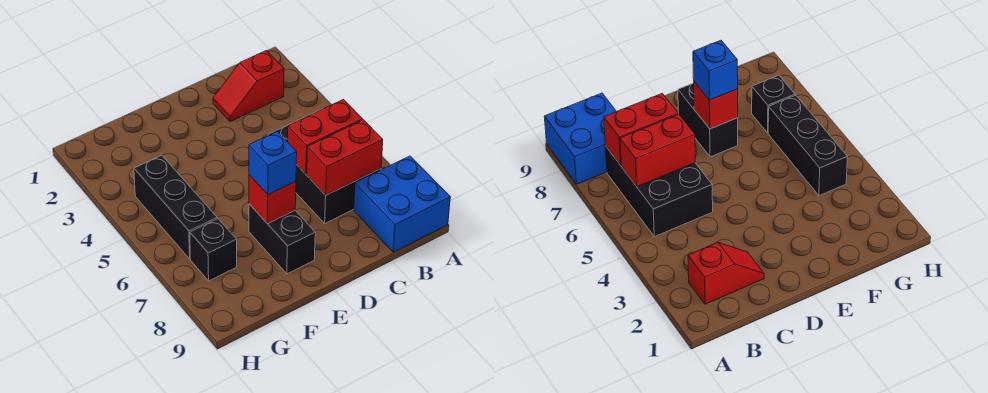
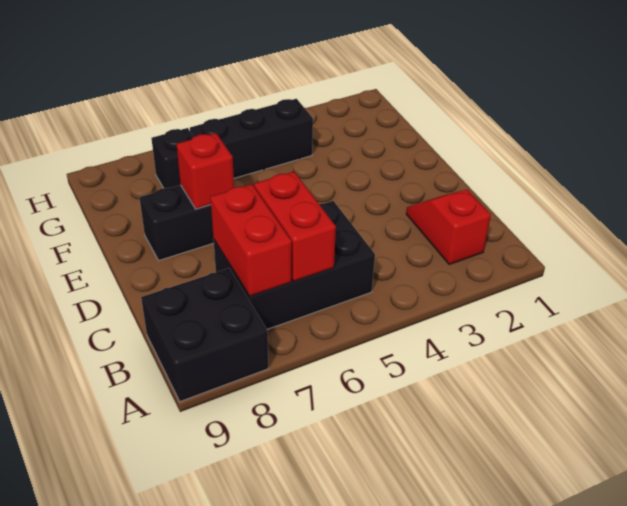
blue 2x2 brick [354,156,450,252] -> black 2x2 brick [141,268,268,402]
blue 1x1 brick [249,131,297,195] -> none

